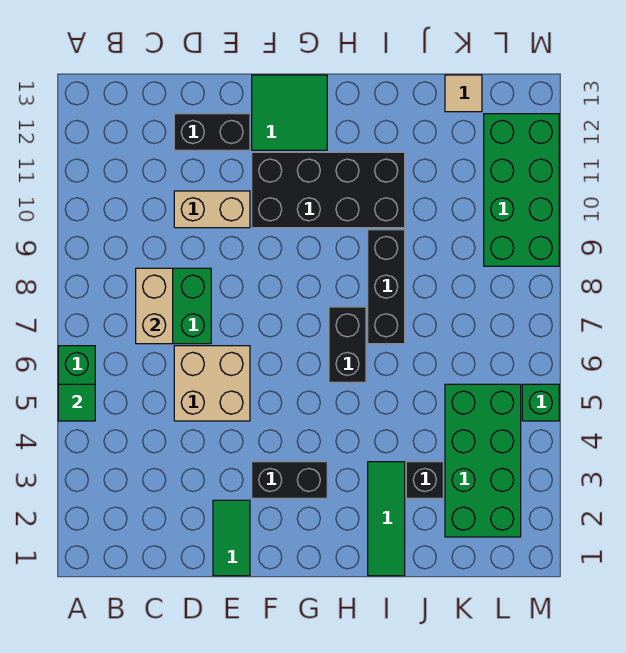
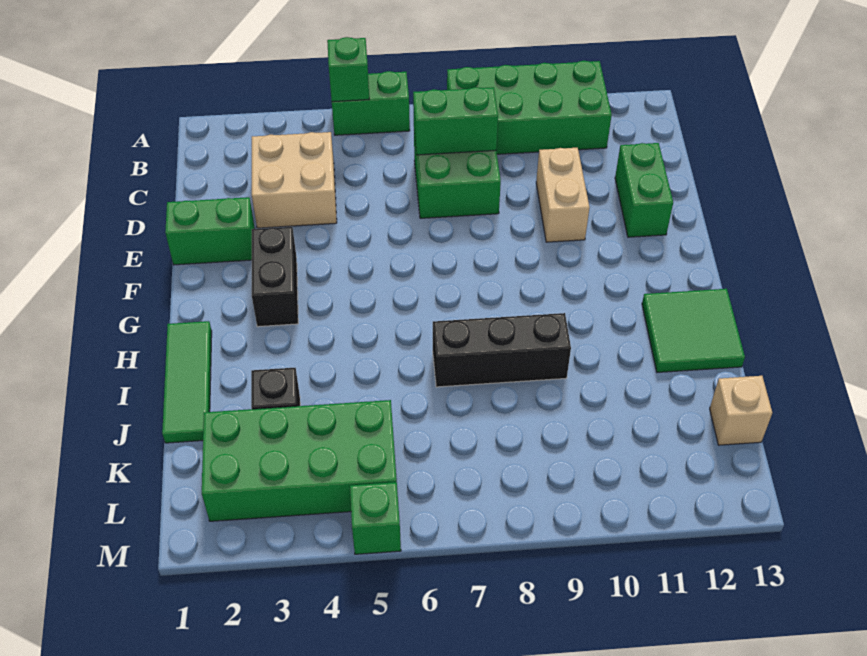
green 1x1 tile [58,384,95,421] -> green 1x1 brick [327,37,369,102]
tan 1x2 brick [136,268,173,344] -> green 1x2 brick [413,87,498,155]
tan 2x2 brick [174,346,250,421] -> tan 2x2 brick moved to [252,132,337,228]
black 1x2 brick [174,114,250,150] -> green 1x2 brick [615,143,673,237]
green 1x2 tile [213,500,250,576] -> green 1x2 brick [165,197,255,265]
black 2x4 brick [252,152,405,228] -> none
green 2x2 tile [252,75,327,150] -> green 2x2 tile moved to [642,289,745,372]
black 1x2 brick [329,307,366,382] -> none
green 1x3 tile [368,462,405,576] -> green 1x3 tile turned to [162,321,212,443]
tan 1x1 tile [445,75,482,112] -> tan 1x1 brick [710,376,772,445]
green 2x4 brick [484,114,559,266] -> green 2x4 brick moved to [447,61,612,154]

